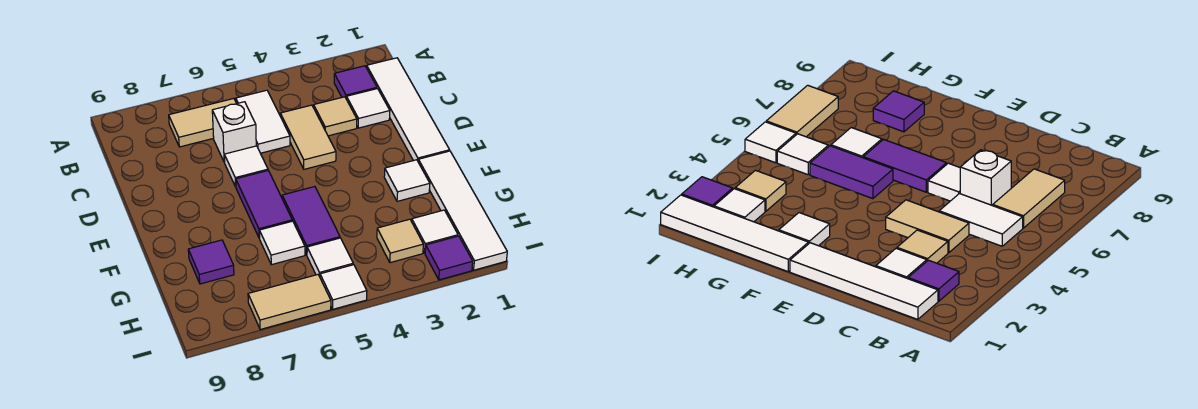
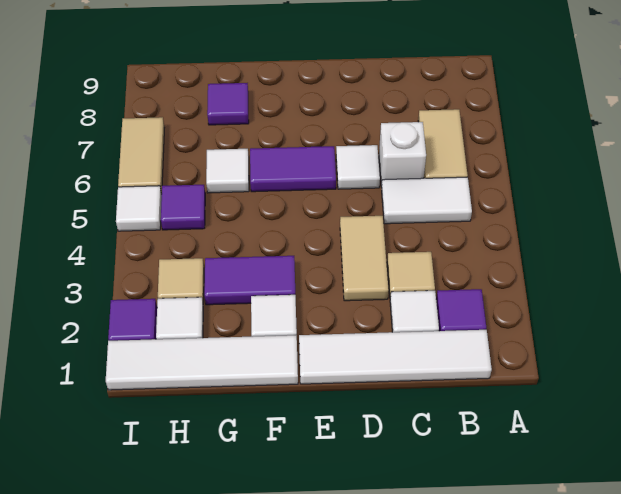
tan 1x2 tile [280,105,336,169] -> tan 1x2 tile turned to [340,216,389,301]
purple 1x2 tile [282,187,340,255] -> purple 1x2 tile moved to [204,256,295,305]
white 1x1 tile [307,238,353,277] -> purple 1x1 tile [161,185,205,230]

